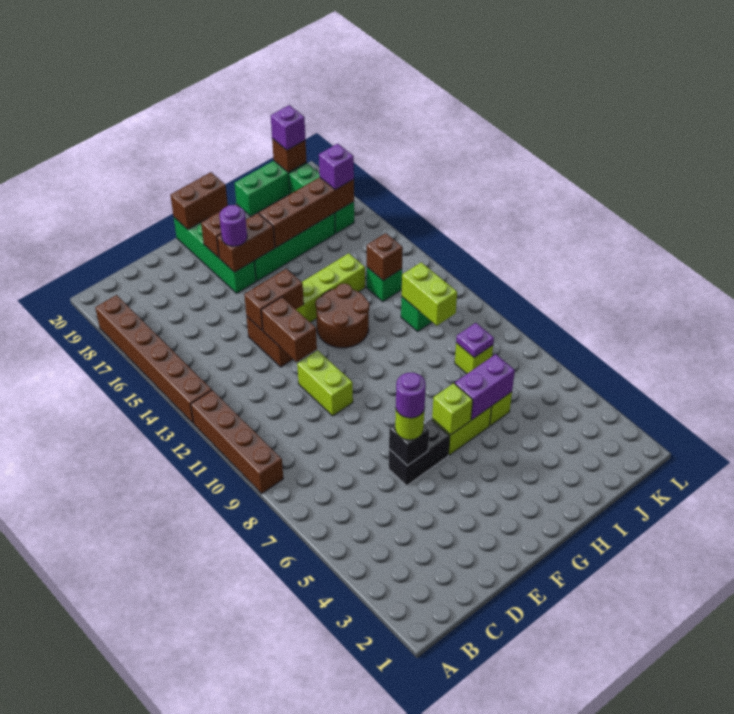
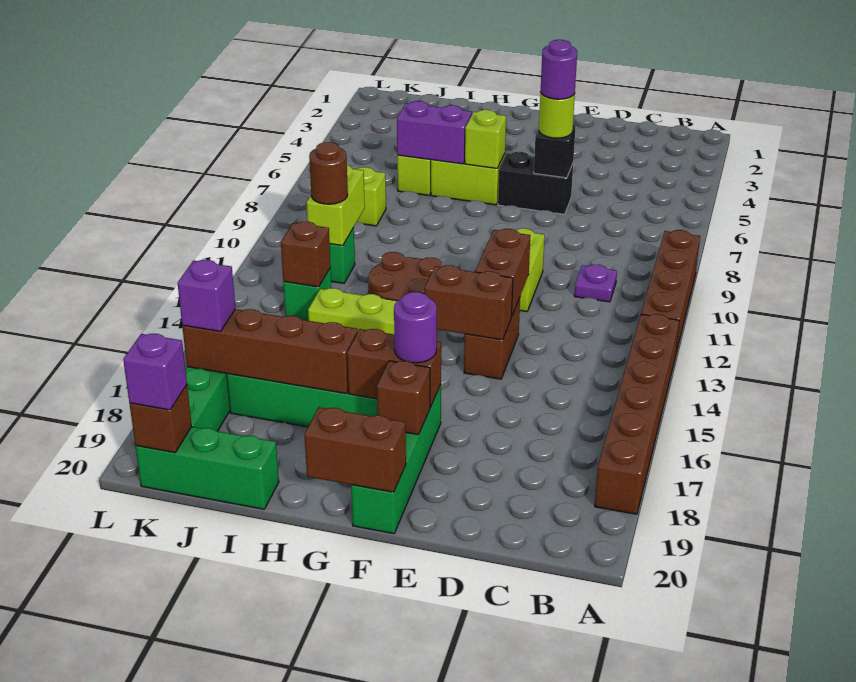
purple 1x1 plate [456,323,494,358] -> purple 1x1 plate moved to [574,265,617,302]
none -> brown 1x1 round brick [309,142,348,204]

